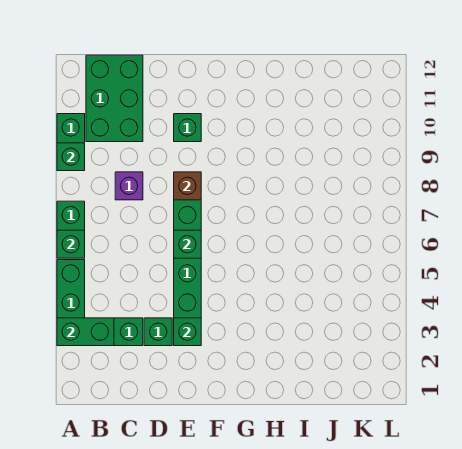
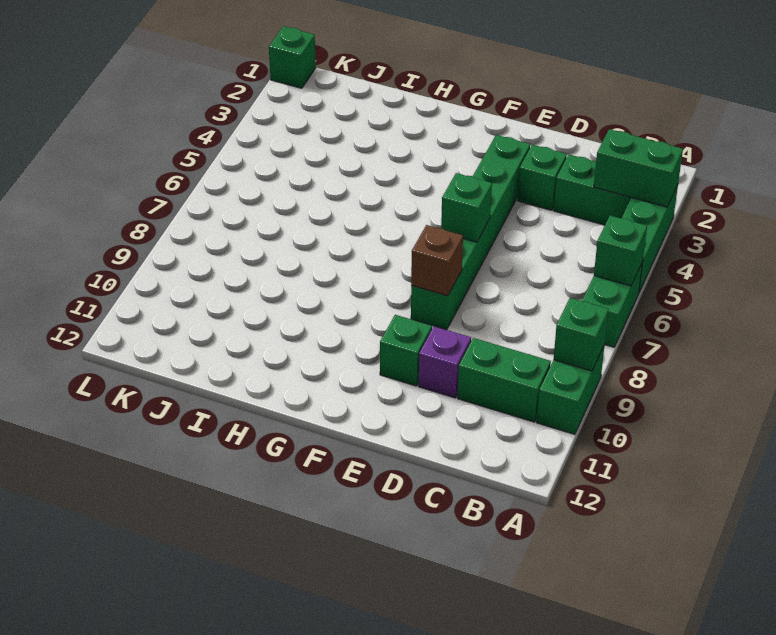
green 2x3 brick [86,55,143,142] -> green 1x2 brick [458,338,551,422]
purple 1x1 brick [115,172,143,200] -> purple 1x1 brick moved to [419,326,471,398]
green 1x1 brick [174,318,201,346] -> green 1x1 brick moved to [269,26,316,88]

